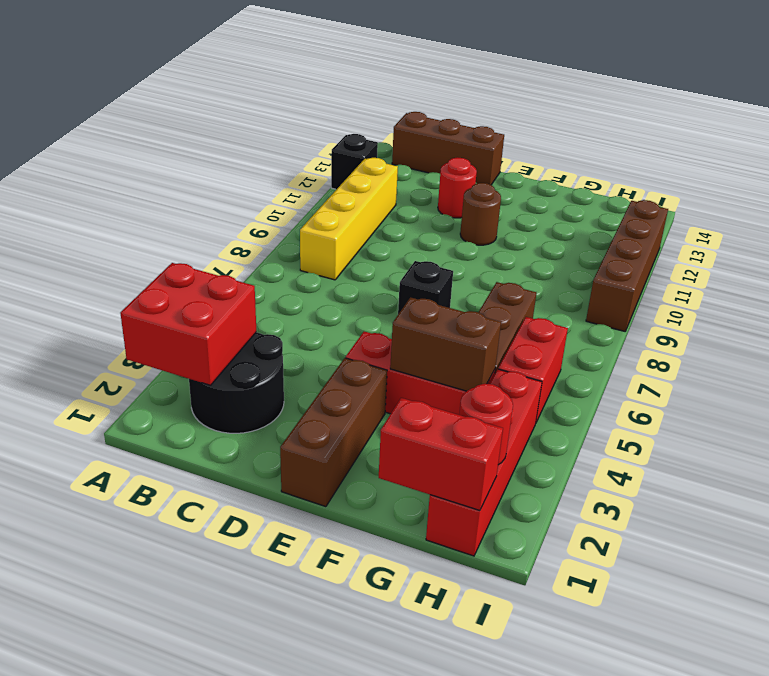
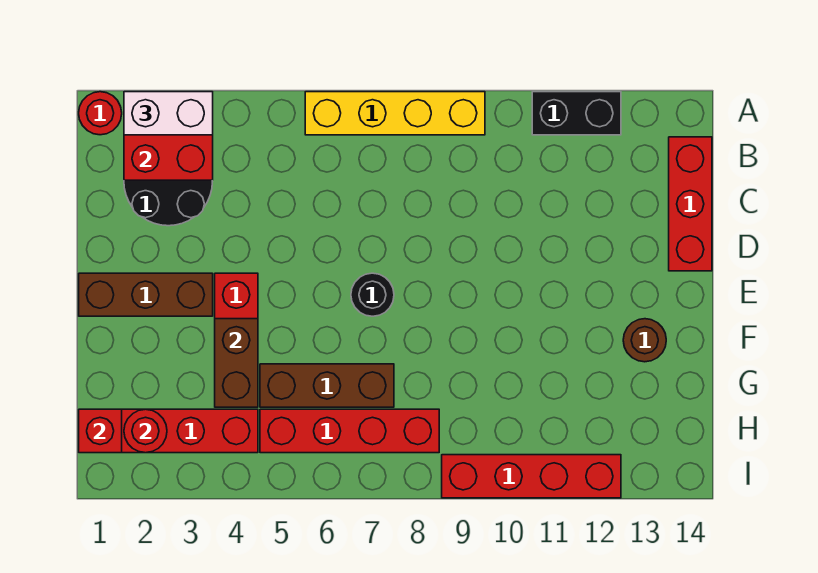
none -> white 1x2 brick [124,92,213,135]
black 1x1 brick [331,134,378,189] -> black 1x2 brick [532,92,621,135]
yellow 1x4 brick [300,158,398,280] -> yellow 1x4 brick moved to [305,92,485,135]
brown 1x3 brick [392,112,504,185] -> red 1x3 brick [669,137,712,271]
red 1x1 round brick [438,157,477,218] -> red 1x1 round brick moved to [79,92,122,135]
black 1x1 brick [398,261,453,314] -> black 1x1 round brick [351,273,394,316]
brown 1x1 round brick [460,183,501,245] -> brown 1x1 round brick moved to [623,319,666,362]
red 1x2 brick [379,398,503,511] -> red 1x1 brick [79,409,122,453]
red 1x2 brick [498,317,568,422] -> red 1x4 brick [260,409,439,453]
brown 1x4 brick [586,200,668,331] -> red 1x4 brick [442,455,621,498]

